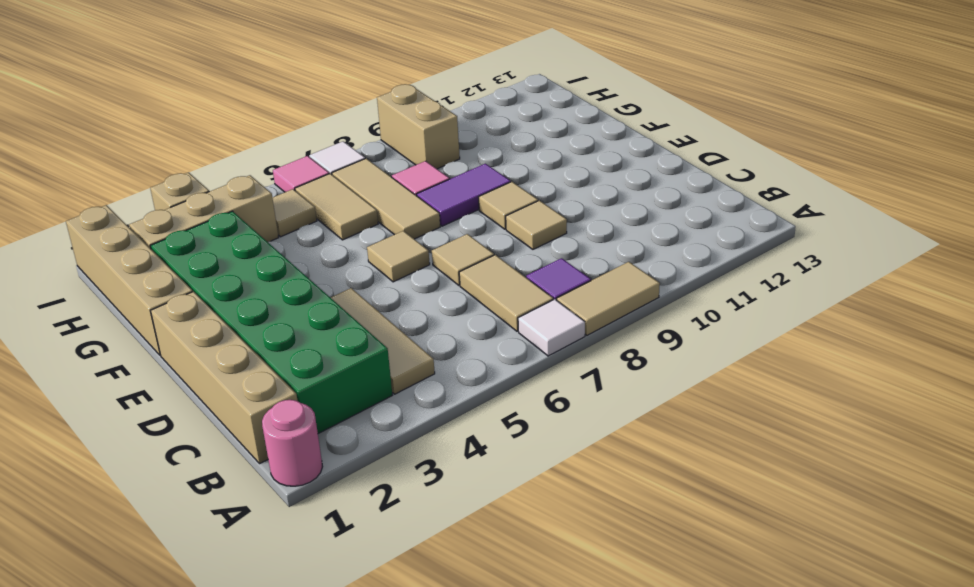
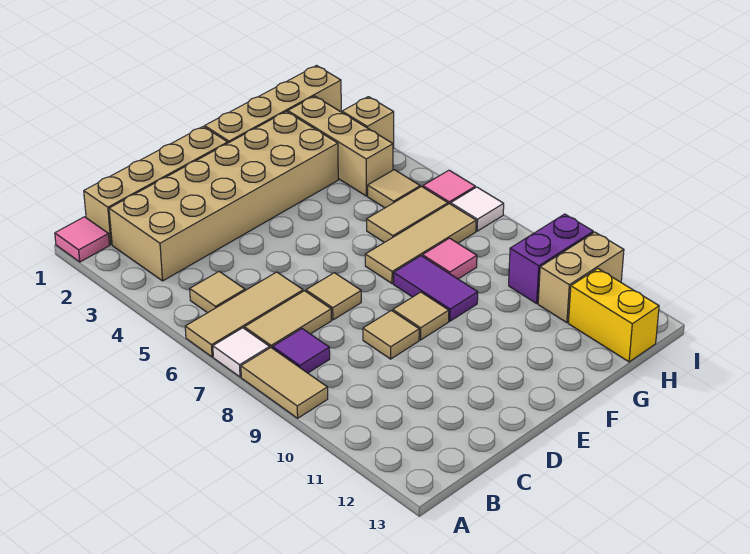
pink 1x1 round brick [262,400,323,486] -> pink 1x1 tile [55,217,110,262]
green 2x6 brick [150,211,392,434] -> tan 2x6 brick [109,111,338,281]
tan 1x3 tile [331,288,435,394] -> tan 1x3 tile moved to [185,272,303,357]
tan 1x1 tile [367,231,430,282] -> tan 1x1 tile moved to [190,272,245,313]
tan 1x2 brick [377,84,460,169] -> tan 1x2 brick moved to [538,232,624,323]
none -> purple 1x2 brick [509,214,593,303]
none -> yellow 1x2 brick [569,268,659,362]

